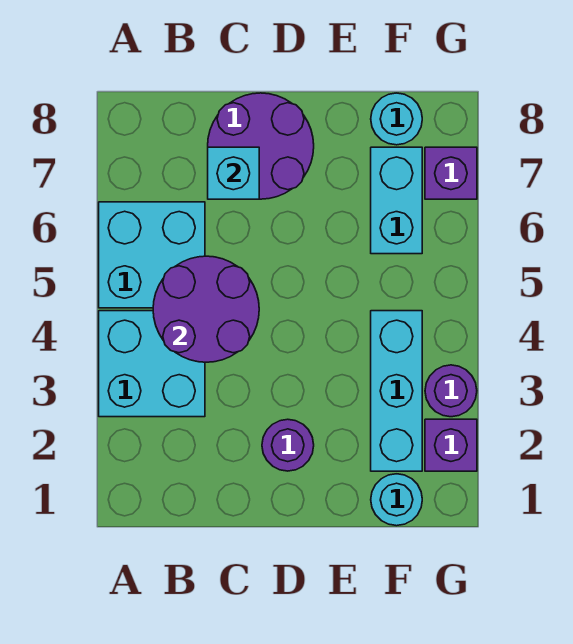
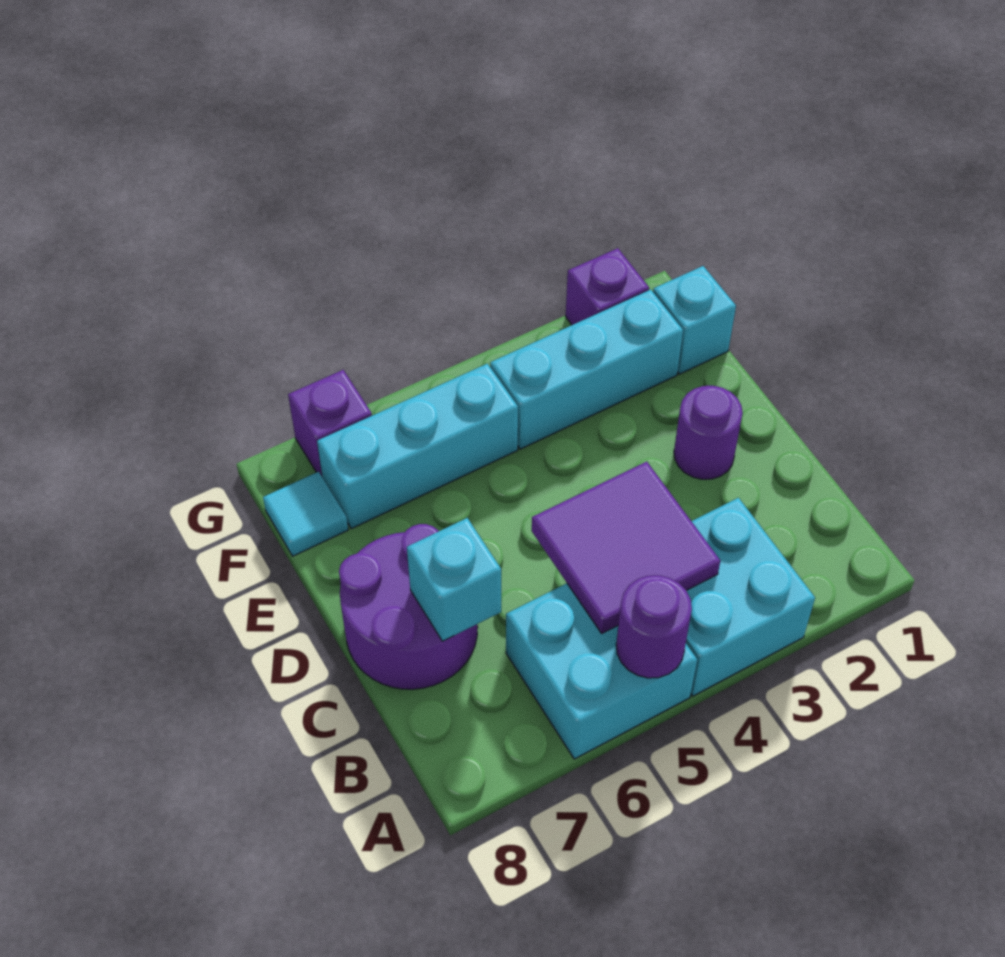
purple 2x2 round brick [153,256,259,362] -> purple 2x2 tile [532,462,720,633]
cyan 1x1 round brick [371,474,422,526] -> cyan 1x1 brick [653,266,736,374]
cyan 1x2 brick [371,147,422,254] -> cyan 1x3 brick [317,364,518,529]
cyan 1x1 round brick [371,93,422,145] -> cyan 1x1 tile [263,472,348,556]
purple 1x1 round brick [425,365,477,417] -> purple 1x1 round brick moved to [616,575,692,678]

